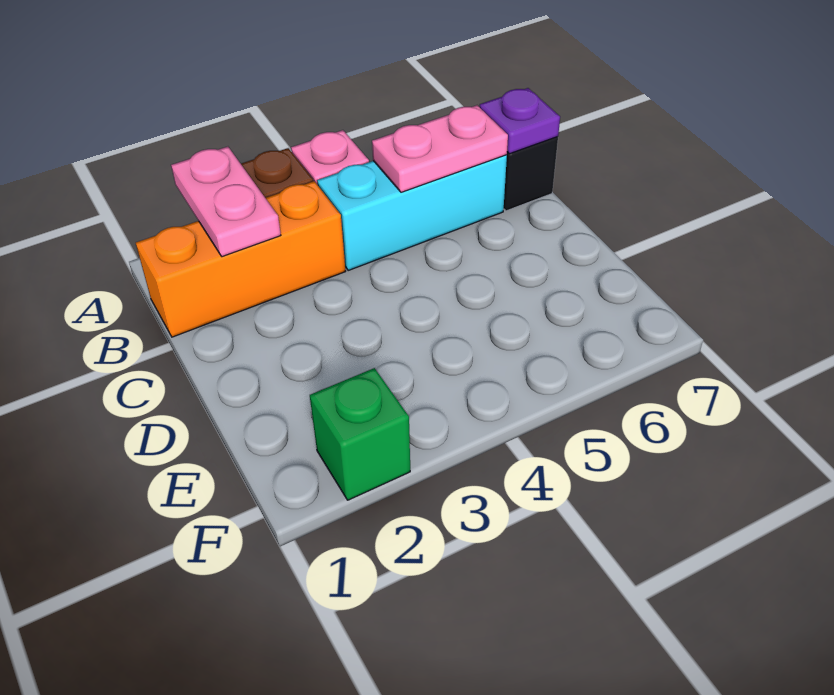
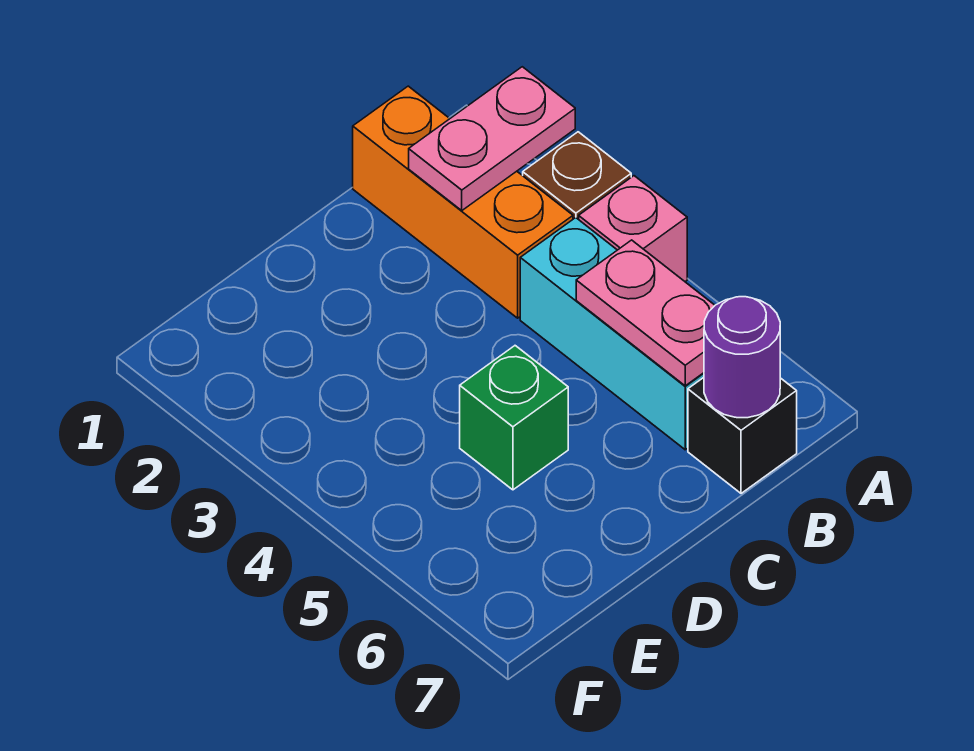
purple 1x1 plate [480,88,560,154] -> purple 1x1 round brick [704,297,780,418]
green 1x1 brick [310,368,410,500] -> green 1x1 brick moved to [460,346,568,490]

